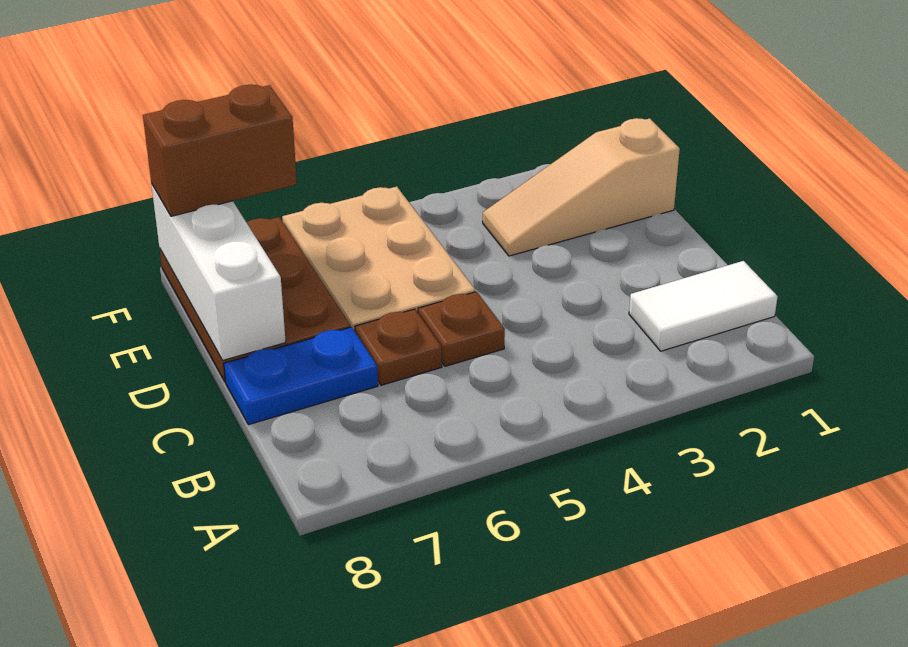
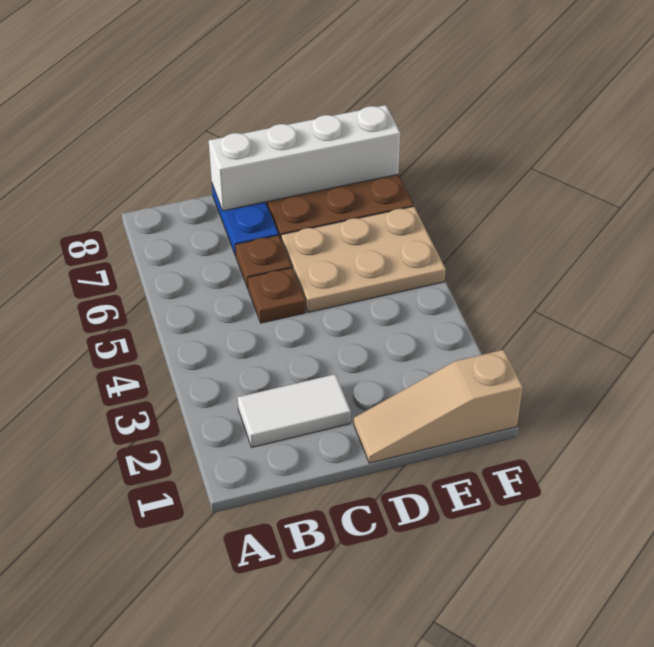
white 1x2 tile [629,261,778,351] -> white 1x2 tile turned to [238,374,351,447]
white 1x3 brick [151,183,286,360] -> white 1x4 brick [209,105,400,211]
tan 1x3 slope [483,118,680,256] -> tan 1x3 slope turned to [354,350,523,463]
brown 1x2 brick [143,85,297,216] -> none

